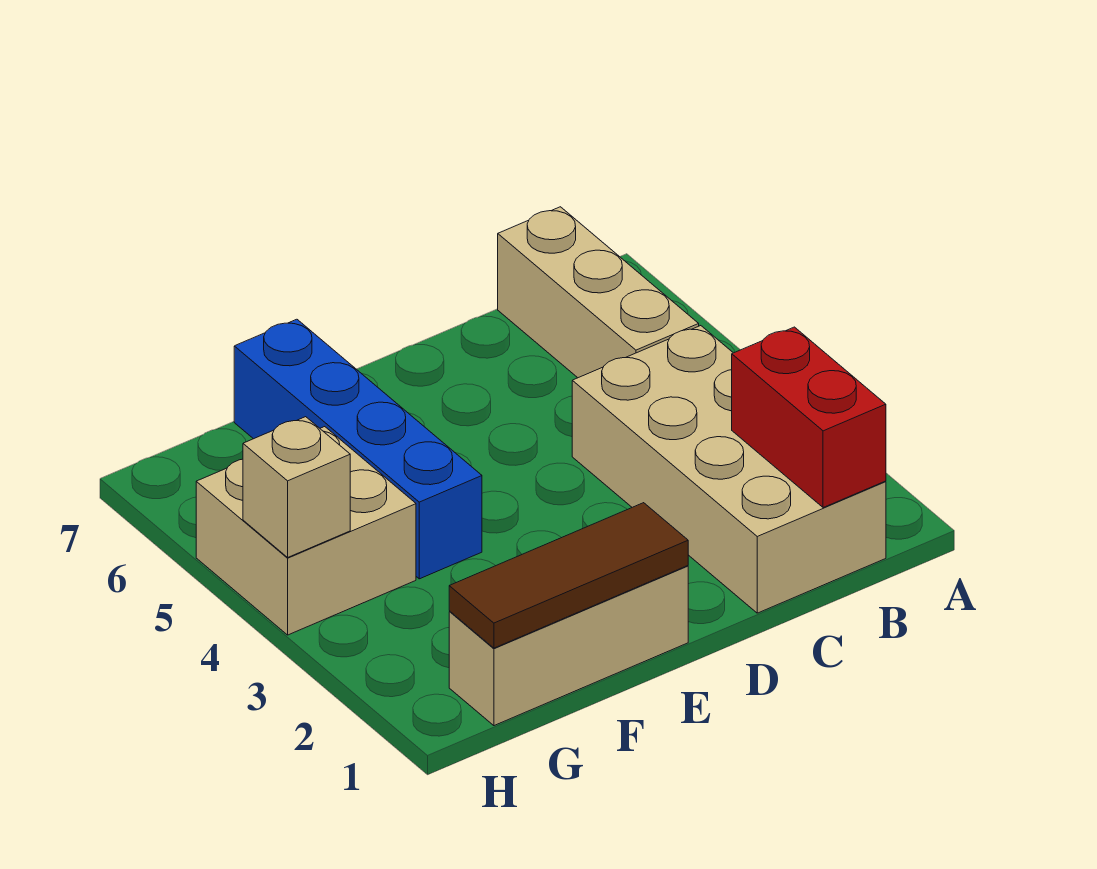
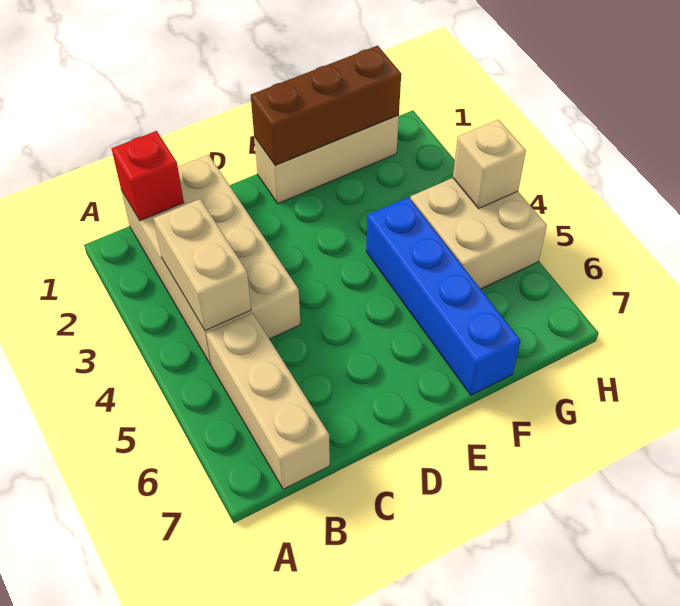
red 1x2 brick [732,327,886,508] -> red 1x1 brick [111,131,184,221]
none -> tan 1x2 brick [154,199,251,331]
brown 1x3 tile [449,503,688,648] -> brown 1x3 brick [251,46,401,165]

